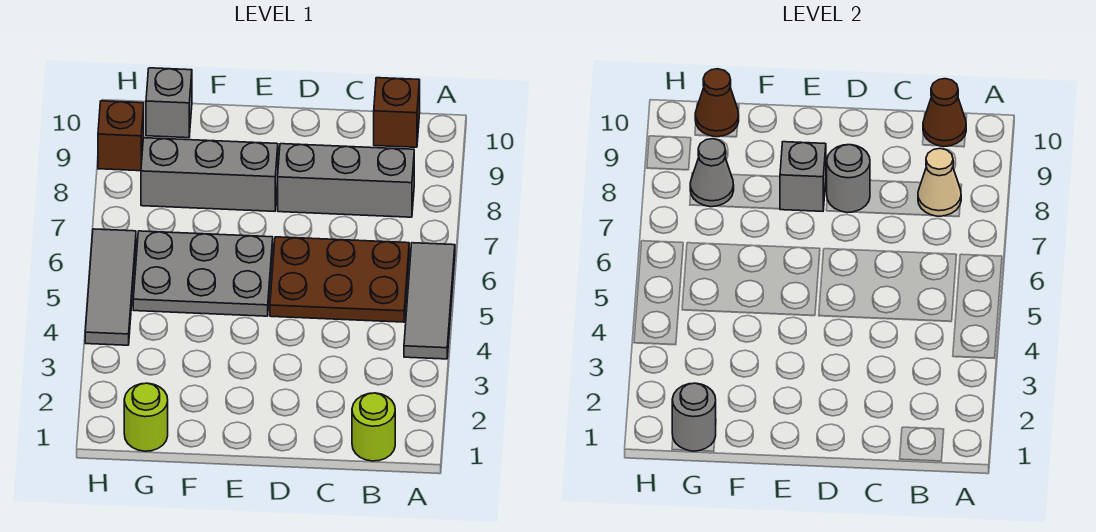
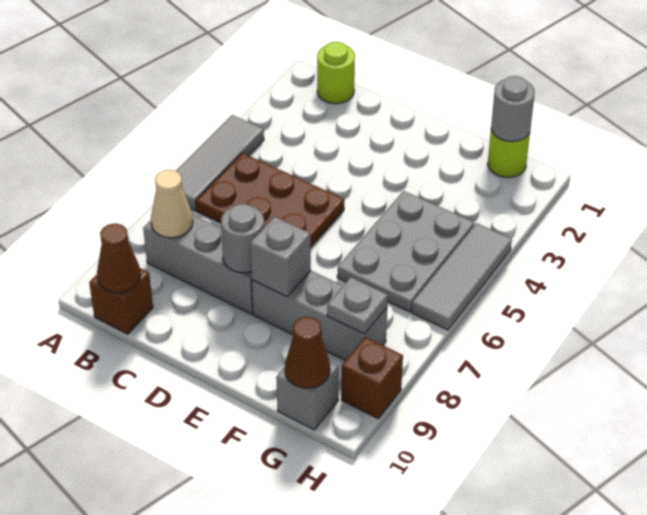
grey 2x3 plate [133,231,273,316] -> grey 2x3 plate turned to [337,191,474,312]
grey 1x1 cone [690,139,734,207] -> grey 1x1 plate [327,277,388,334]

